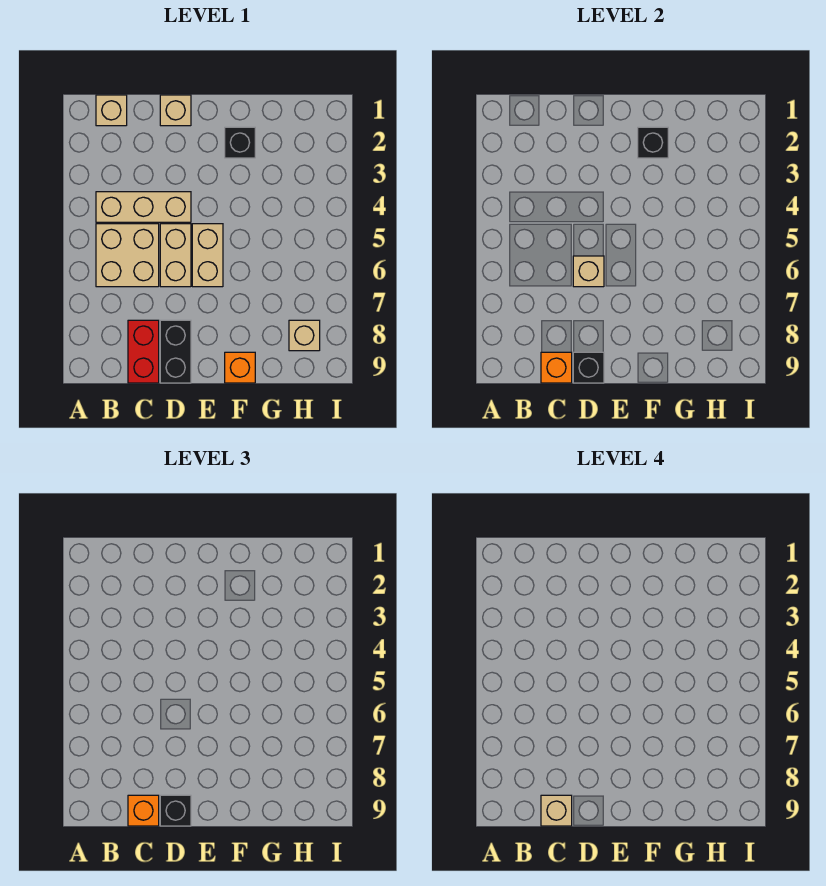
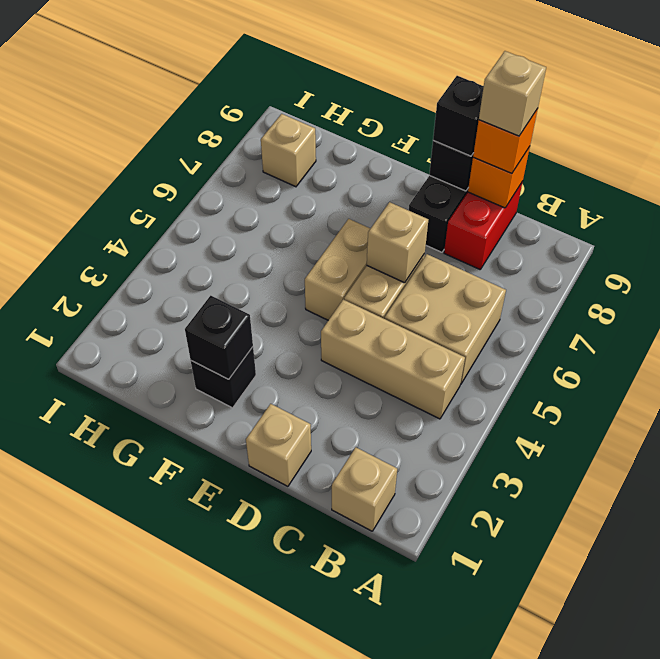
orange 1x1 brick [225,352,255,383] -> none

